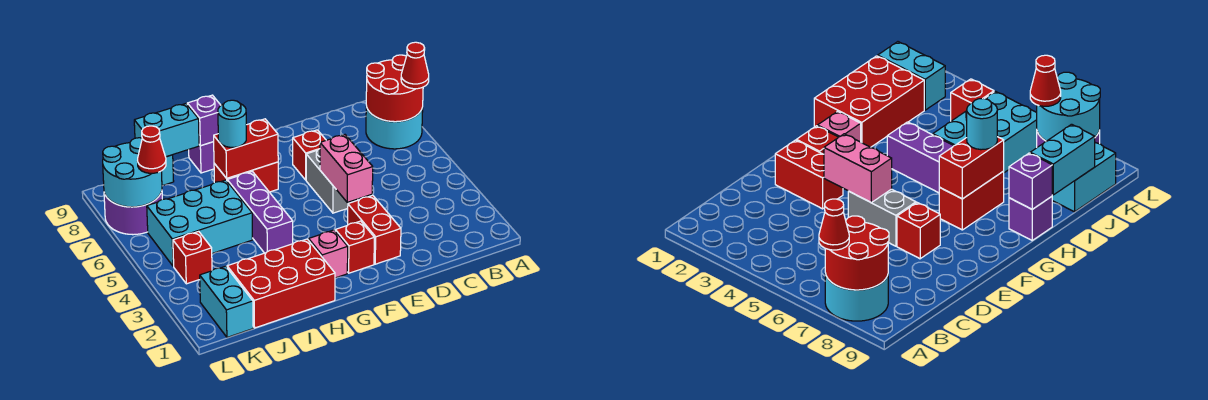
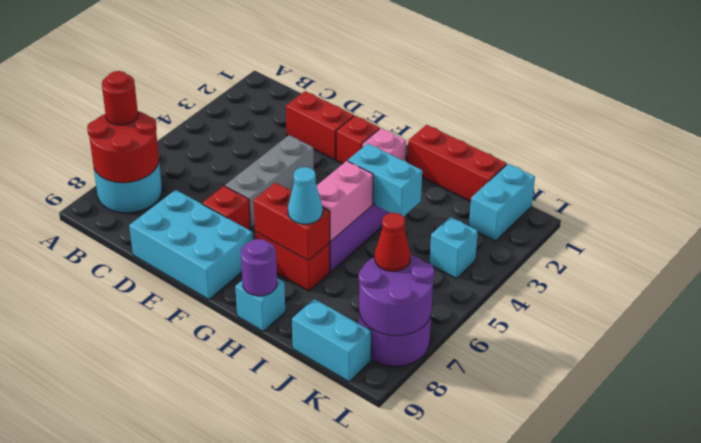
red 1x1 cone [401,42,429,89] -> red 1x1 round brick [102,71,138,125]
red 1x2 brick [348,195,401,264] -> red 1x2 brick turned to [286,91,354,160]
pink 1x2 brick [320,135,373,202] -> pink 1x2 brick moved to [317,161,373,241]
grey 1x2 brick [306,149,358,213] -> grey 1x3 brick [225,135,314,228]
red 2x3 brick [227,239,335,328] -> red 1x3 brick [407,125,507,201]
cyan 1x1 round brick [218,100,246,147] -> cyan 1x1 cone [288,167,323,224]
purple 1x1 brick [189,142,214,173] -> cyan 1x1 brick [235,278,285,331]
purple 1x1 brick [187,95,221,146] -> purple 1x1 round brick [241,239,277,296]
cyan 2x3 brick [147,180,253,266] -> cyan 2x3 brick moved to [129,190,253,299]
cyan 1x2 brick [134,104,199,157] -> cyan 1x2 brick moved to [348,144,422,217]
red 1x1 brick [173,231,212,284] -> cyan 1x1 brick [430,217,478,279]
cyan 2x2 round brick [103,138,162,207] -> purple 2x2 round brick [359,255,434,336]

